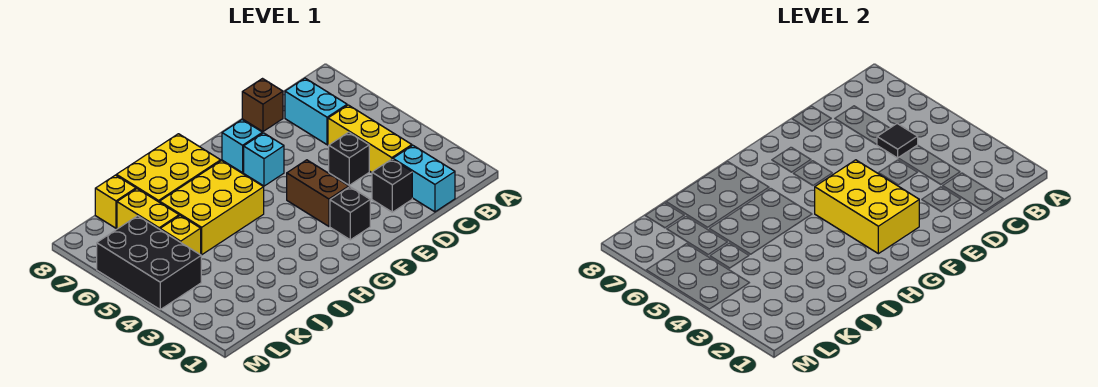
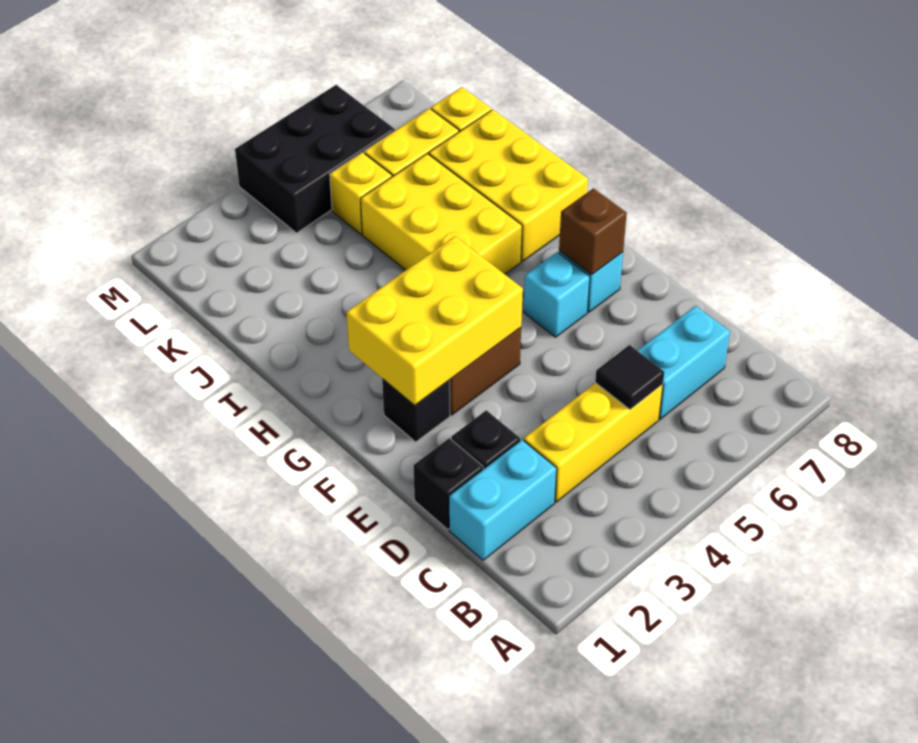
black 1x1 brick [329,132,369,185] -> black 1x1 brick moved to [414,438,483,529]
brown 1x1 brick [242,79,283,131] -> brown 1x1 brick moved to [559,188,627,275]

